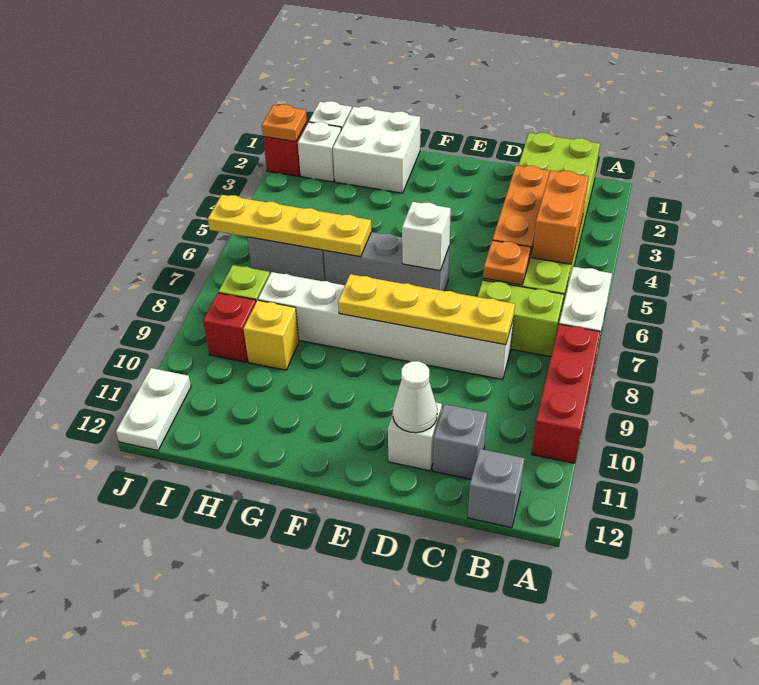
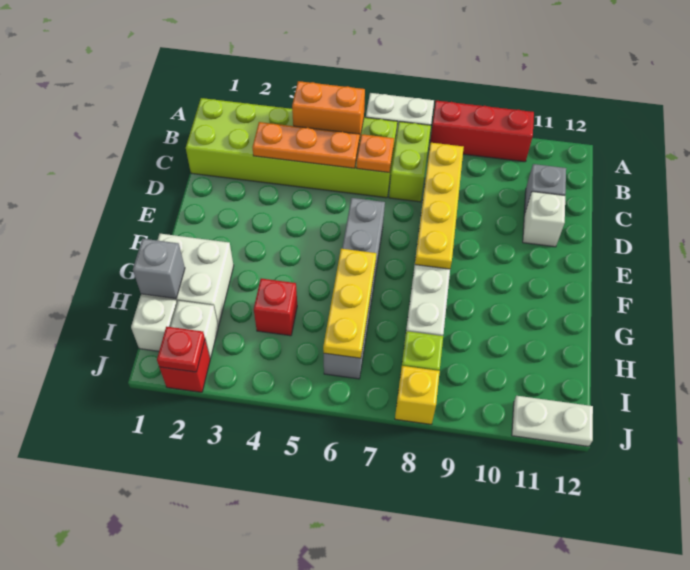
grey 1x1 brick [468,449,525,528] -> grey 1x1 brick moved to [133,239,185,299]
white 1x1 cone [393,361,437,433] -> none
white 1x1 brick [402,202,451,271] -> none
yellow 1x4 plate [208,195,371,257] -> yellow 1x3 plate [323,249,376,358]
yellow 1x1 brick [243,300,299,370] -> yellow 1x1 brick moved to [395,366,440,424]
red 1x1 brick [203,293,256,362] -> red 1x1 brick moved to [254,279,297,336]
orange 1x1 plate [262,105,307,142] -> red 1x1 plate [157,327,205,372]

